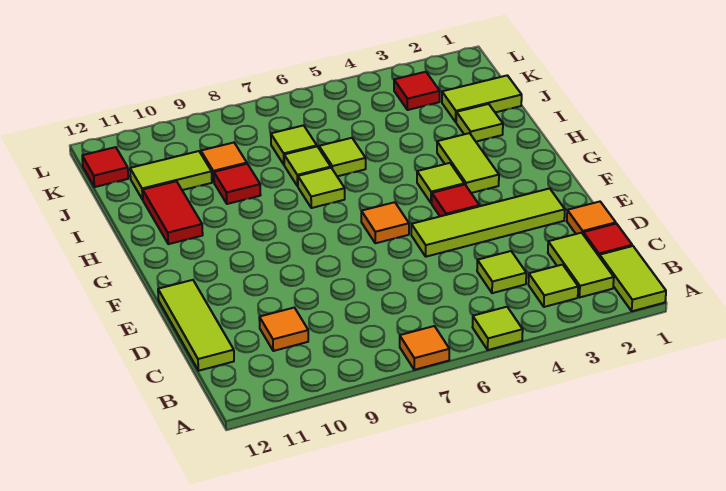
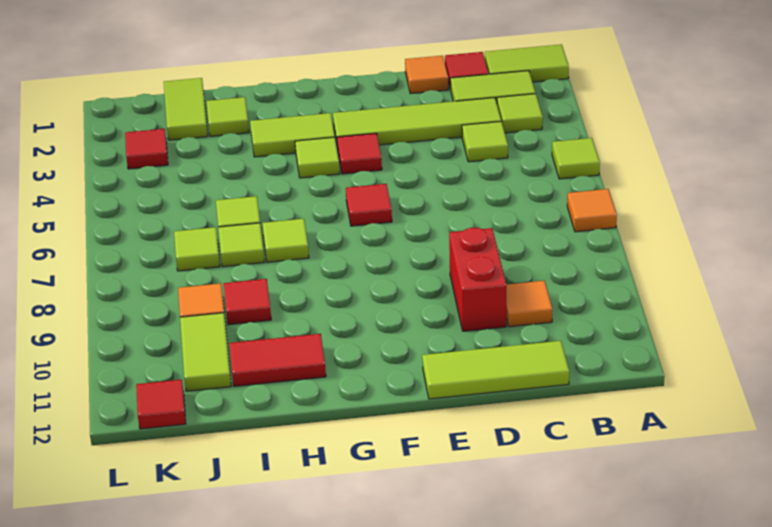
none -> red 1x2 brick [449,228,506,331]
lime 1x4 tile [411,188,565,257] -> lime 1x4 tile turned to [333,98,501,148]
orange 1x1 tile [361,202,409,243] -> red 1x1 tile [346,184,392,226]

